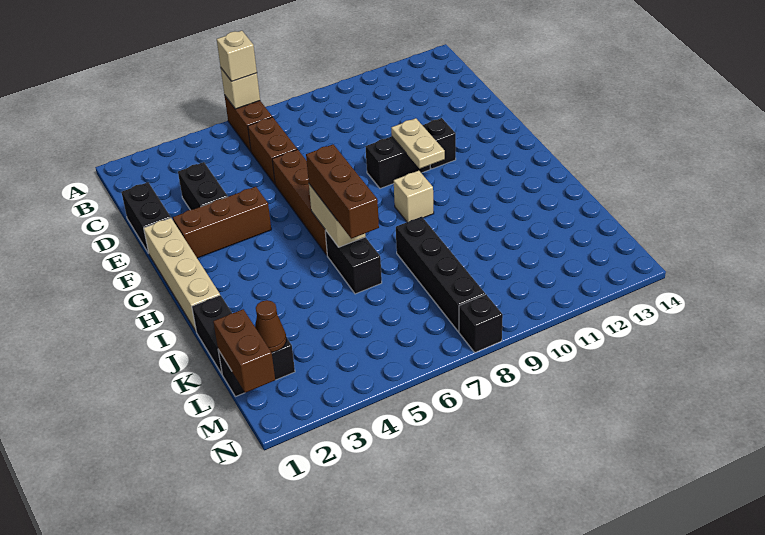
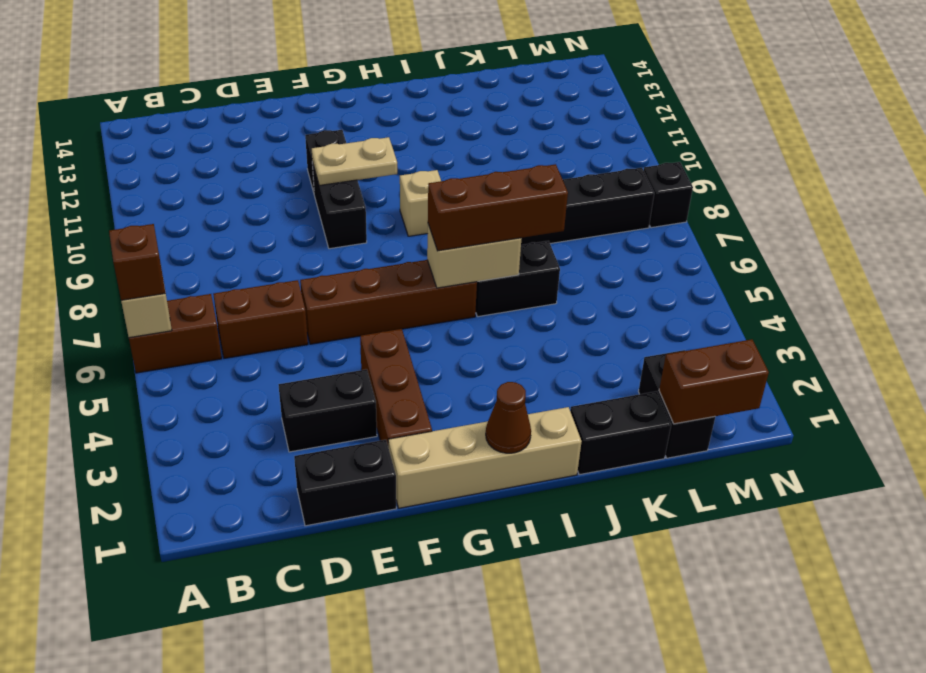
tan 1x1 brick [217,31,257,81] -> brown 1x1 brick [109,224,165,300]
brown 1x1 cone [255,300,286,352] -> brown 1x1 cone moved to [486,382,531,453]

